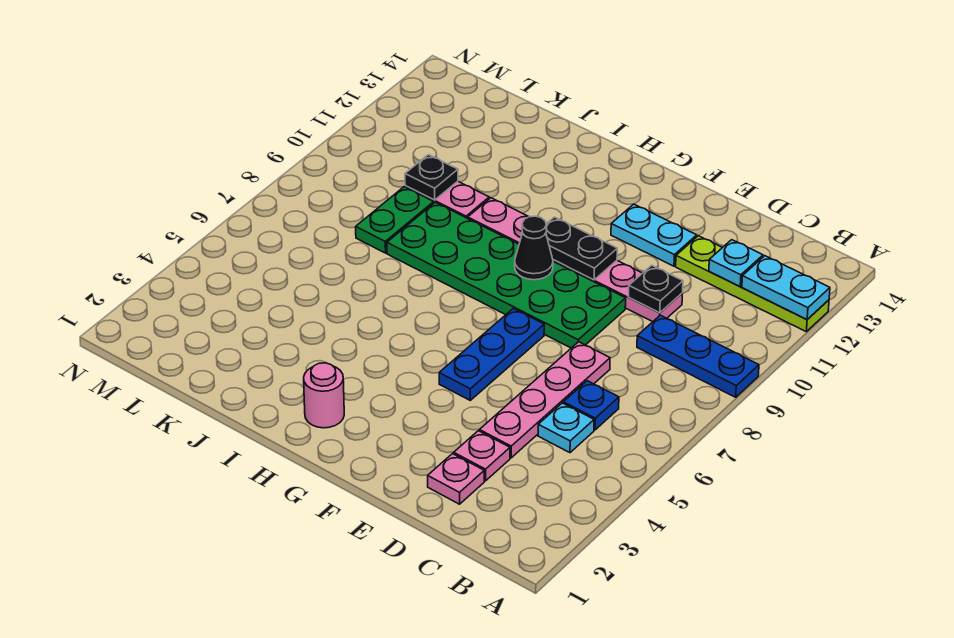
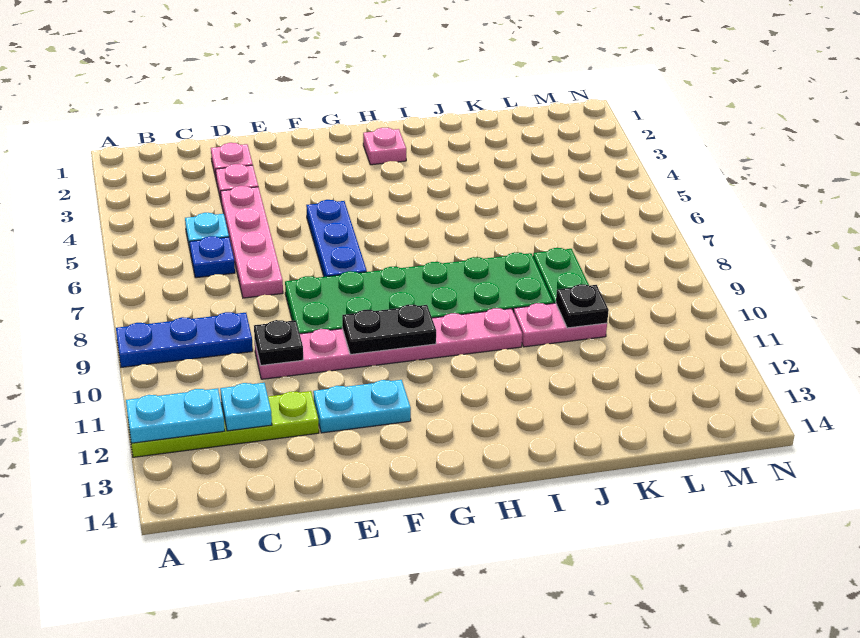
black 1x1 cone [515,216,553,280] -> none
pink 1x1 round brick [304,363,344,428] -> pink 1x1 plate [363,128,406,165]

